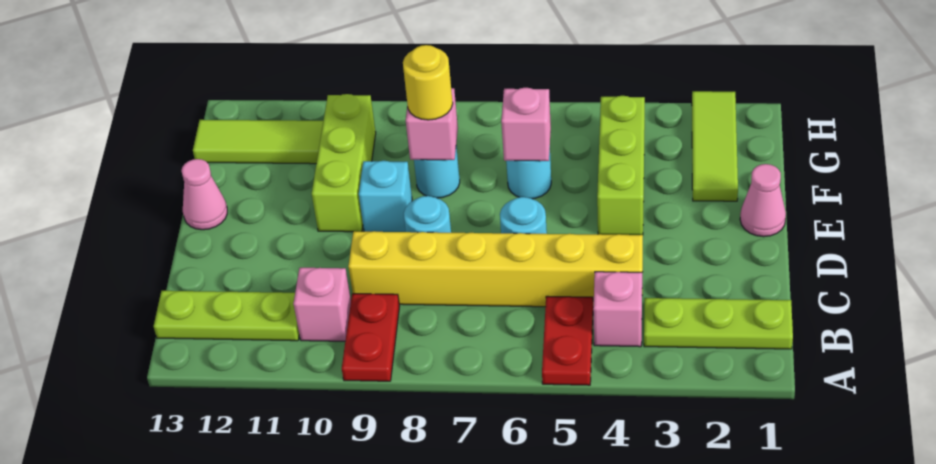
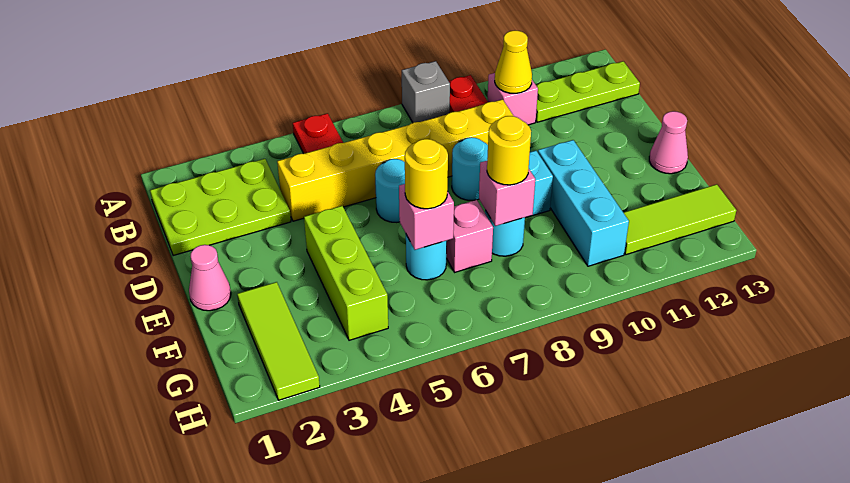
none -> grey 1x1 brick [402,61,450,123]
lime 1x3 plate [644,298,793,349] -> lime 2x3 plate [150,159,291,256]
pink 1x1 brick [593,272,642,347] -> pink 1x1 brick moved to [446,200,493,272]
none -> yellow 1x1 cone [495,31,532,93]
lime 1x3 brick [312,94,376,232] -> cyan 1x3 brick [538,140,629,266]
none -> yellow 1x1 round brick [405,139,448,209]

